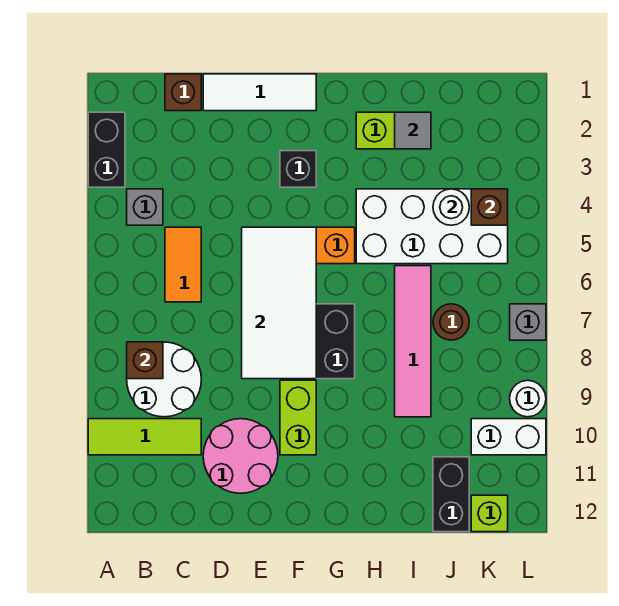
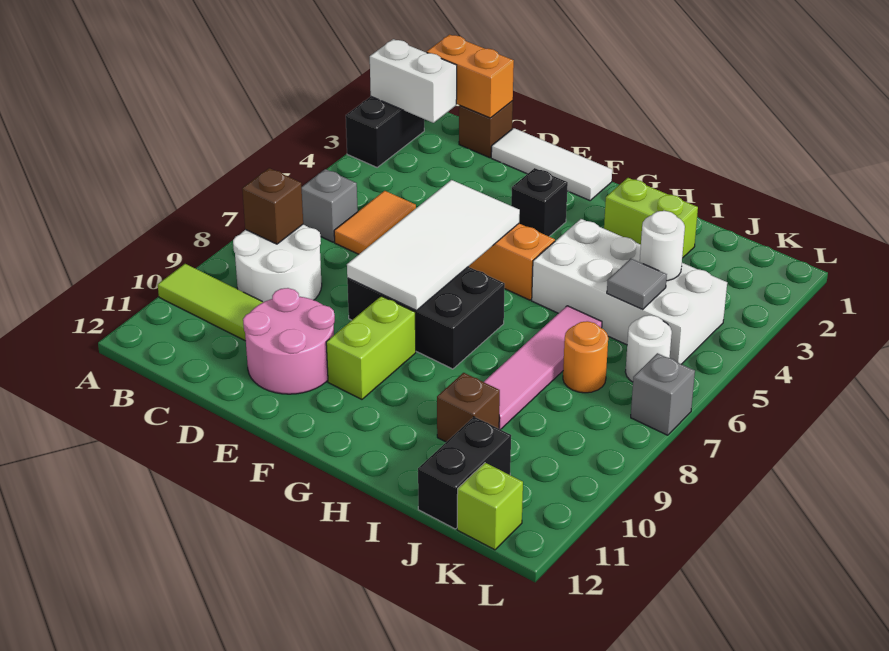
none -> orange 1x2 brick [427,35,514,118]
grey 1x1 brick [127,189,163,225] -> grey 1x1 brick moved to [302,169,358,242]
grey 1x1 tile [395,112,431,149] -> grey 1x1 tile moved to [607,259,667,309]
brown 1x1 round brick [433,304,469,340] -> orange 1x1 round brick [563,321,608,393]
brown 1x1 brick [471,189,508,225] -> brown 1x1 brick moved to [437,373,500,442]
white 1x2 brick [471,419,546,455] -> white 1x2 brick moved to [370,39,457,123]
white 1x1 round brick [510,380,546,417] -> white 1x1 round brick moved to [625,315,672,382]

